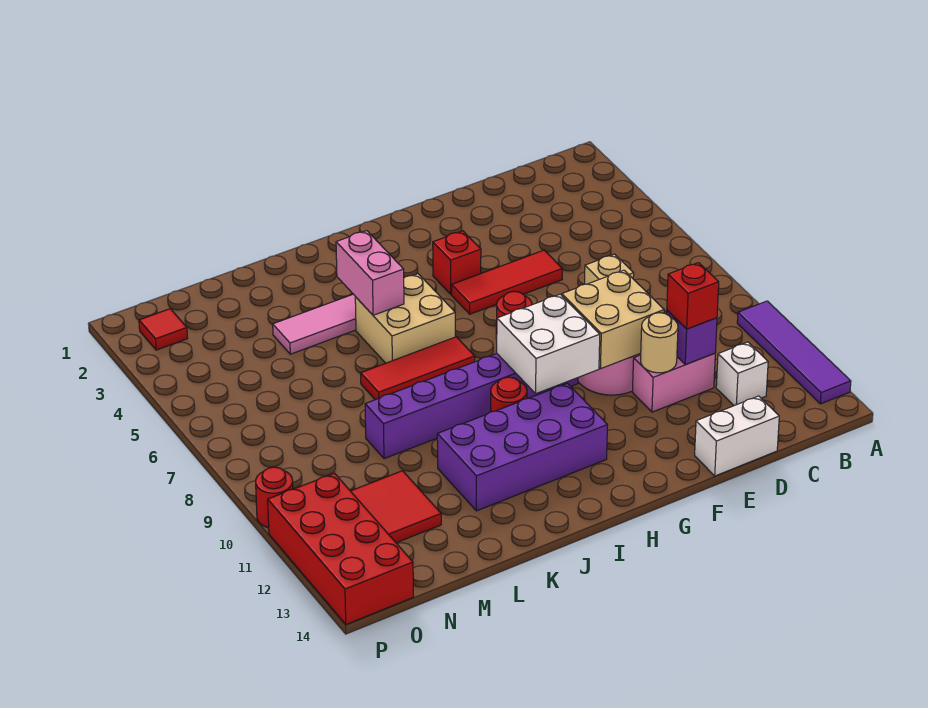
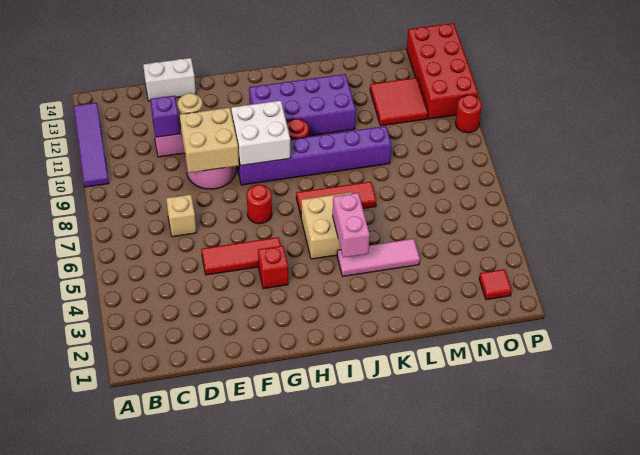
white 1x1 brick [716,342,768,406] -> none
red 1x1 brick [667,263,719,329] -> none

